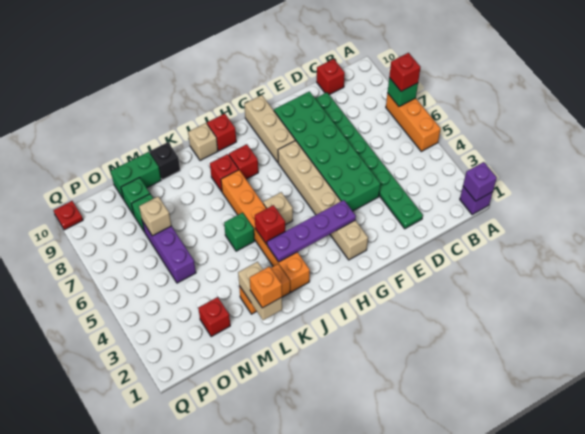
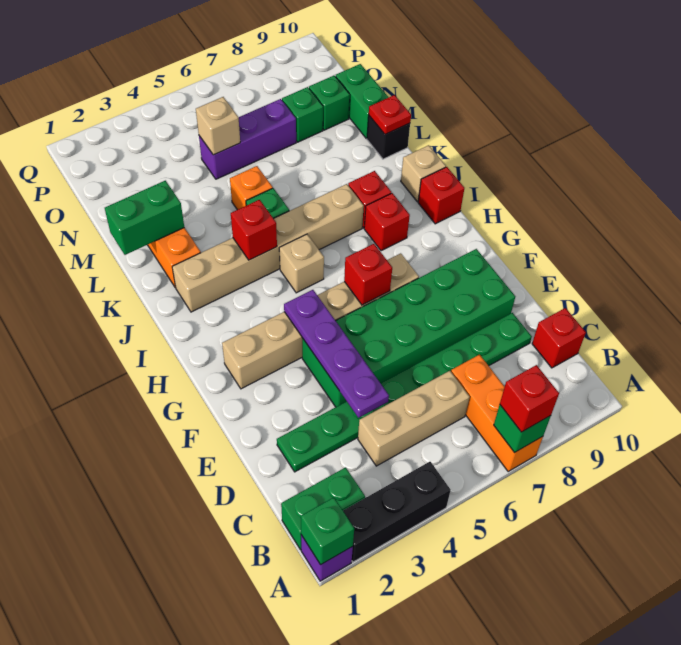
purple 1x1 brick [463,162,497,201] -> green 1x1 brick [301,498,354,565]
none -> black 1x3 brick [343,462,451,562]
orange 1x3 brick [386,93,441,151] -> orange 1x3 brick turned to [451,355,543,471]
none -> green 1x2 brick [281,467,365,550]
purple 1x4 plate [267,200,356,262] -> purple 1x4 plate moved to [284,290,389,418]
tan 1x3 brick [244,95,295,162] -> tan 1x3 brick moved to [358,371,470,466]
orange 1x6 brick [221,170,310,292] -> tan 1x6 brick [172,184,364,312]
tan 1x2 brick [238,262,282,320] -> green 1x2 brick [105,181,184,255]
orange 1x1 brick [250,266,282,308] -> orange 1x1 brick moved to [230,166,273,210]
red 1x1 brick [198,297,230,337] -> red 1x1 brick moved to [344,244,392,305]
tan 1x1 brick [139,196,171,236] -> tan 1x1 brick moved to [196,97,240,155]
red 1x1 plate [53,201,83,230] -> red 1x1 plate moved to [369,95,411,134]

